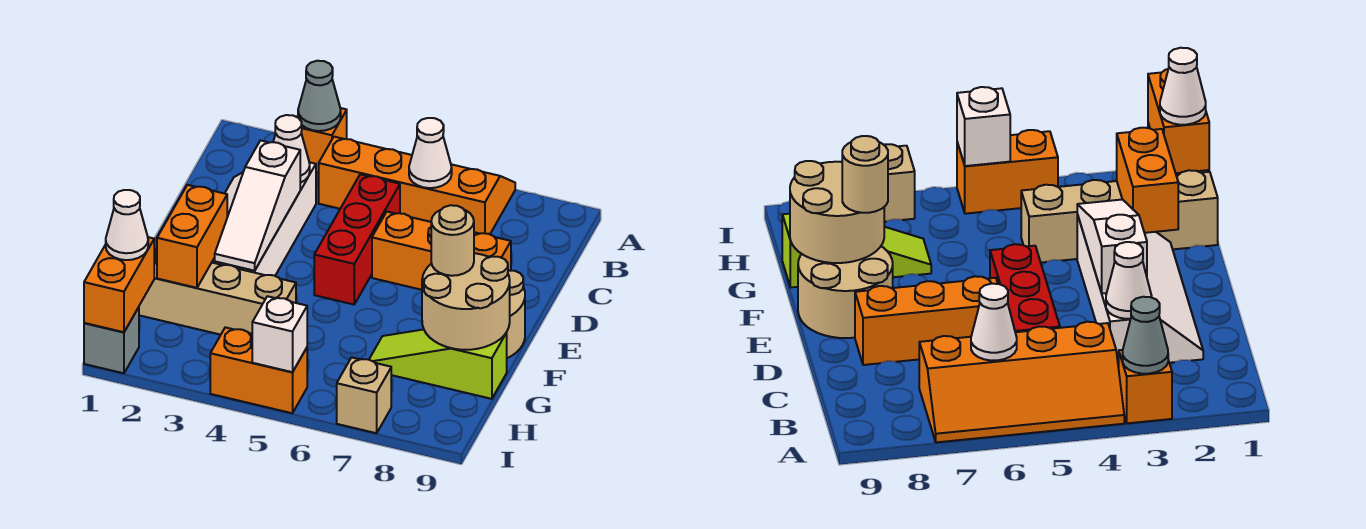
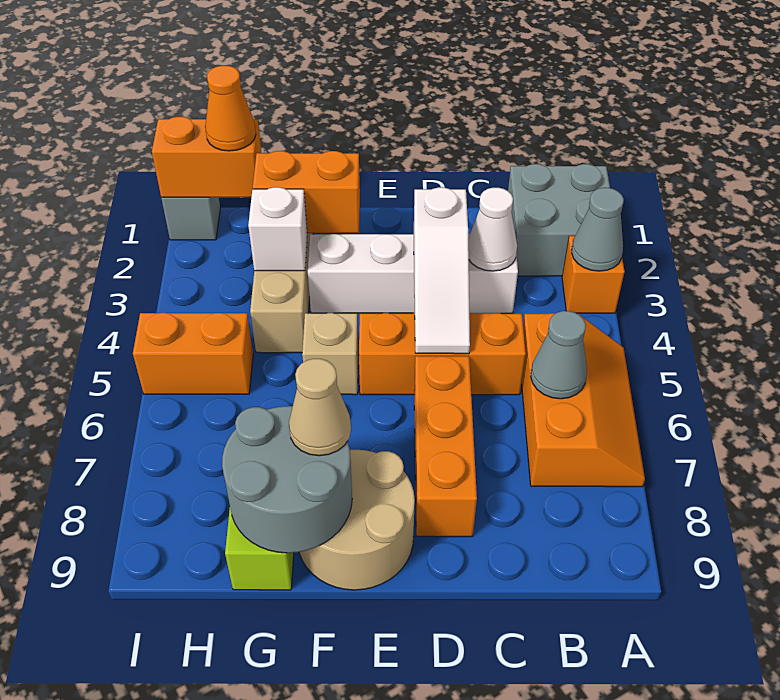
none -> grey 2x2 brick [508,164,610,276]
orange 2x4 slope [319,137,515,234] -> orange 2x3 slope [522,313,645,487]
white 1x1 cone [409,118,452,188] -> grey 1x1 cone [531,311,587,399]
red 1x3 brick [314,174,400,304] -> orange 1x3 brick [359,313,526,395]
white 1x3 slope [215,140,300,271] -> white 1x3 slope turned to [413,187,470,354]
tan 2x2 round brick [422,253,510,350] -> grey 2x2 round brick [222,406,352,553]
tan 1x1 round brick [431,205,474,276] -> tan 1x1 cone [289,359,351,456]
white 1x1 cone [106,190,148,260] -> orange 1x1 cone [205,66,256,151]
orange 1x2 brick [210,327,307,413] -> orange 1x2 brick turned to [133,313,253,394]
white 1x1 brick [252,296,307,372] -> white 1x1 brick moved to [248,187,307,271]
tan 1x1 brick [337,357,391,433] -> tan 1x1 brick moved to [302,313,359,395]

